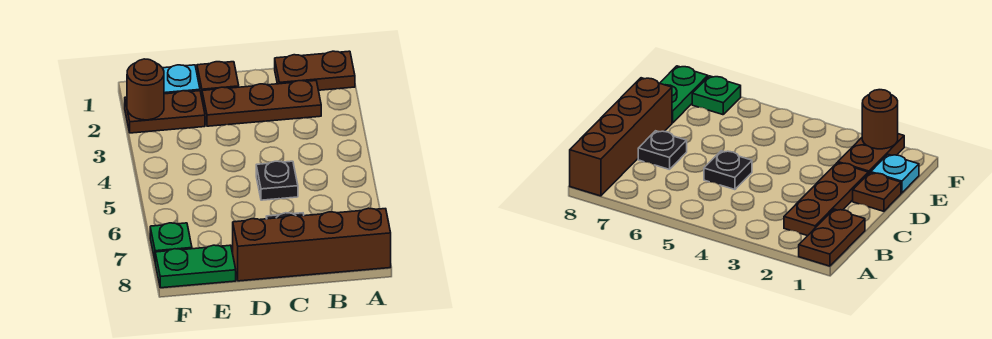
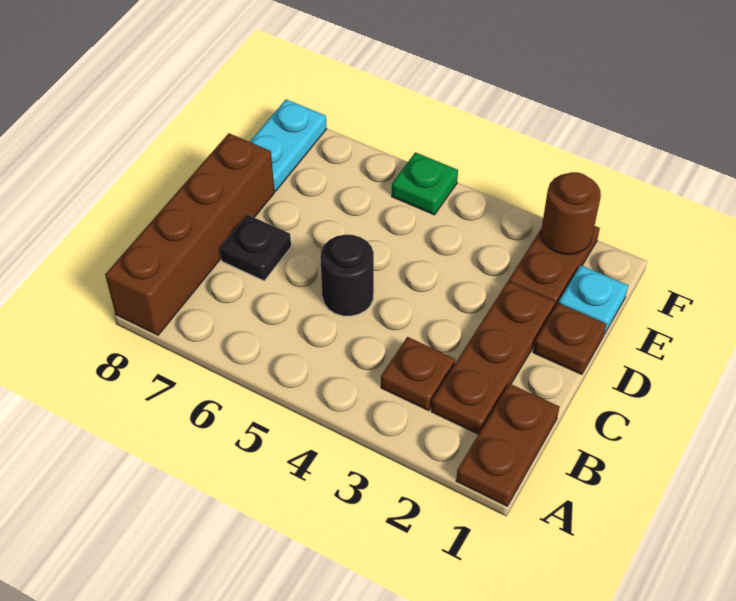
none -> brown 1x1 plate [381,337,455,410]
black 1x1 plate [256,161,298,200] -> black 1x1 round brick [320,235,374,316]
green 1x2 plate [155,245,236,288] -> cyan 1x2 plate [250,99,327,191]
green 1x1 plate [150,223,192,259] -> green 1x1 plate moved to [392,152,458,215]

